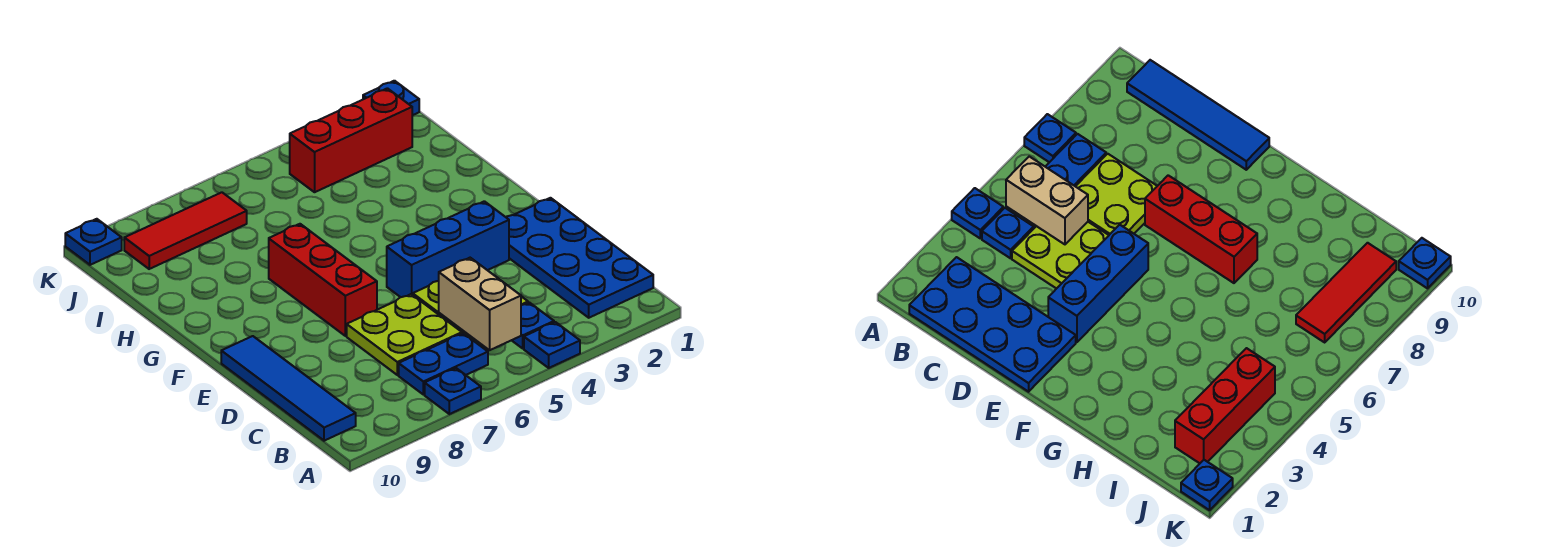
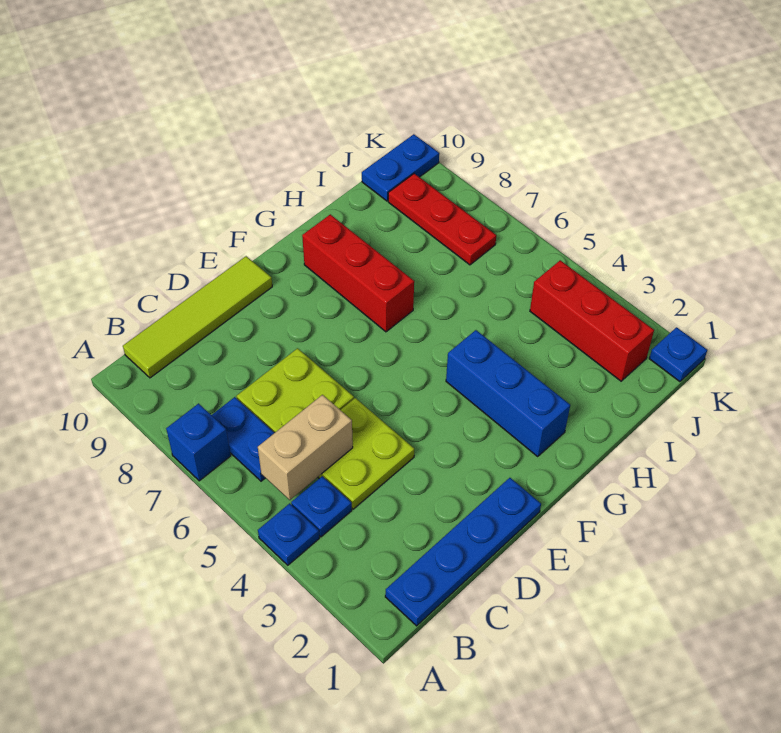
blue 1x1 plate [425,368,481,414] -> blue 1x1 brick [166,404,231,481]
blue 2x4 plate [506,198,653,318] -> blue 1x4 plate [385,478,541,626]
blue 1x4 tile [221,336,356,441] -> lime 1x4 tile [123,256,272,378]
blue 1x3 brick [387,201,509,297] -> blue 1x3 brick moved to [446,330,570,456]
red 1x3 brick [269,224,377,336] -> red 1x3 brick turned to [302,214,414,332]
red 1x3 tile [124,192,247,269] -> red 1x3 plate [388,174,496,265]
blue 1x1 plate [65,219,122,265] -> blue 1x2 plate [362,134,439,201]

